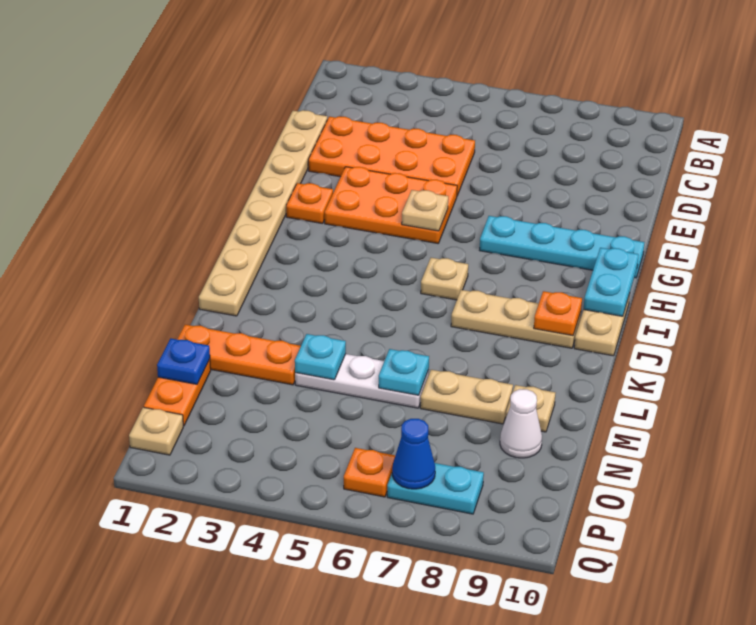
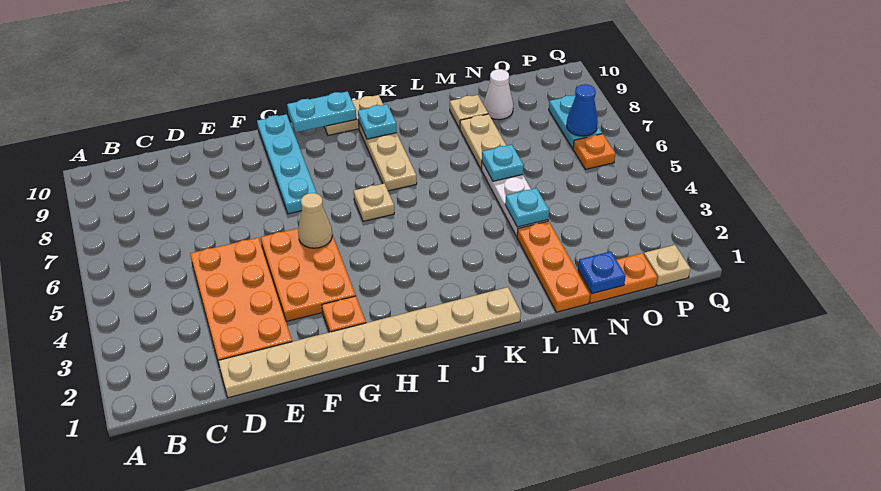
tan 1x1 plate [402,190,448,231] -> tan 1x1 cone [298,193,332,248]
orange 1x1 plate [534,291,582,336] -> cyan 1x1 plate [358,104,397,139]

